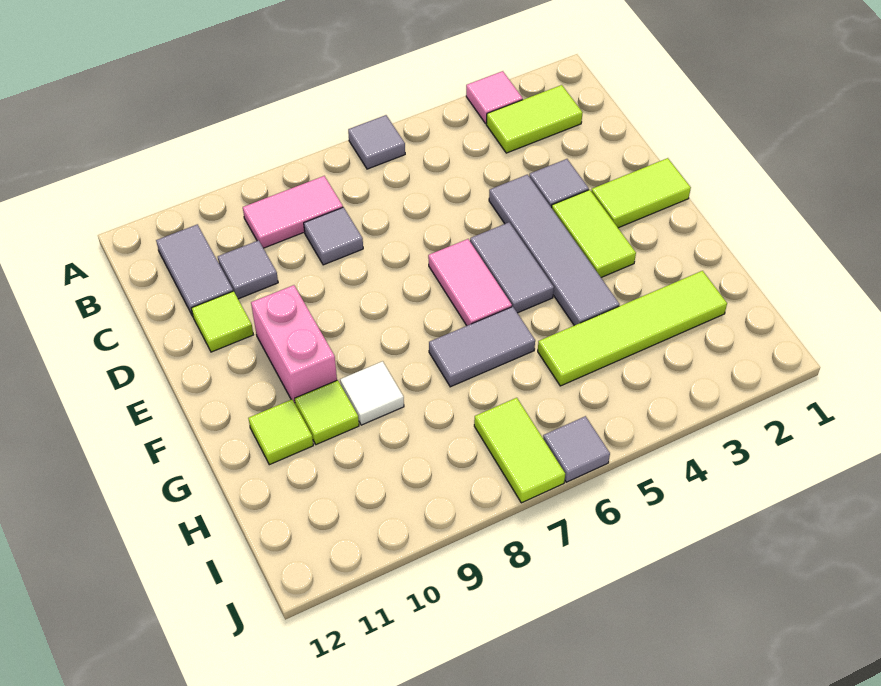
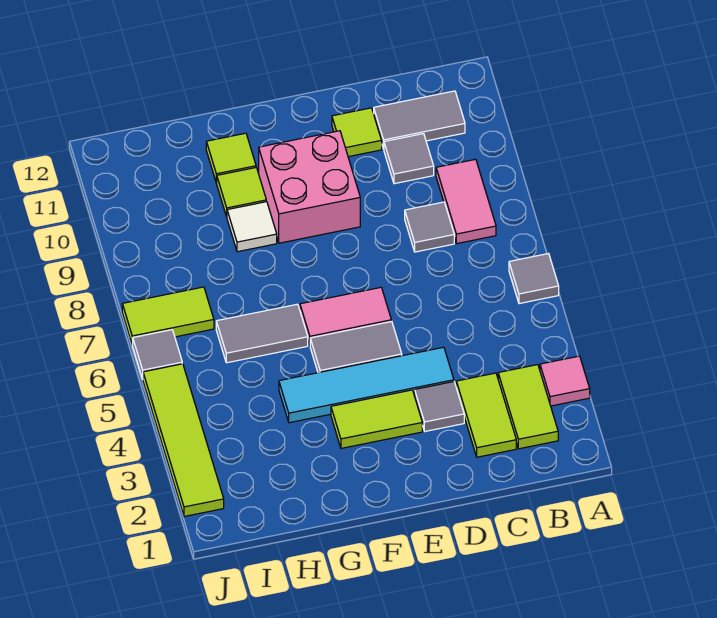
grey 1x4 tile [489,175,620,326] -> cyan 1x4 tile [279,347,454,423]
lime 1x2 tile [591,158,691,228] -> lime 1x2 tile moved to [456,373,516,457]
pink 1x2 brick [251,285,337,403] -> pink 2x2 brick [259,131,360,243]
grey 1x2 tile [429,307,535,387] -> grey 1x2 tile turned to [216,304,308,363]
lime 1x4 tile [538,271,727,386] -> lime 1x4 tile moved to [143,364,224,517]

